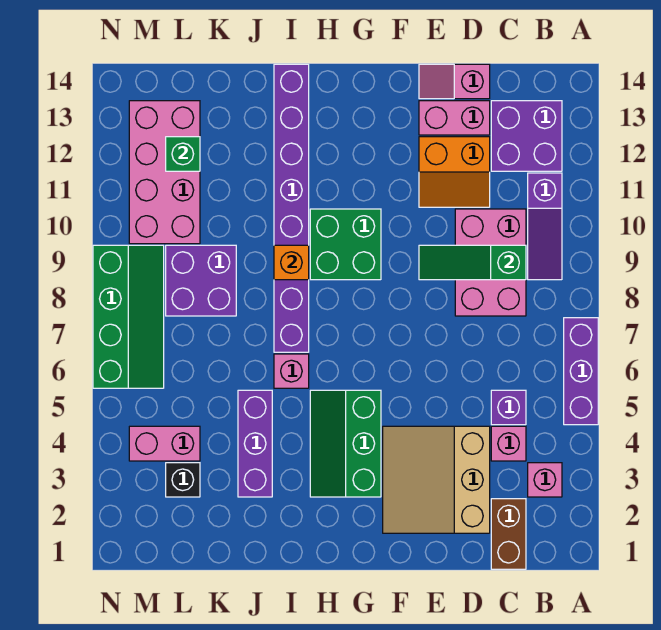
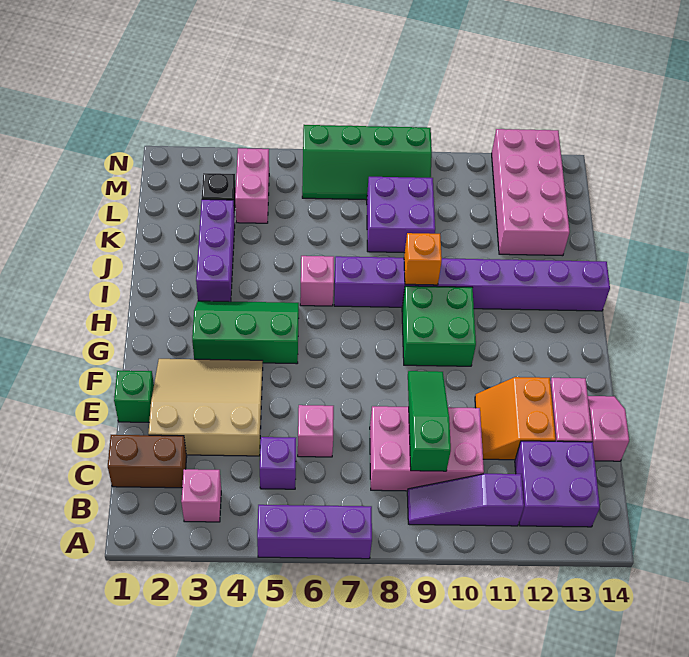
pink 1x1 brick [491,426,526,461] -> pink 1x1 brick moved to [298,405,334,457]
purple 1x3 brick [238,390,272,497] -> purple 1x3 brick turned to [196,199,235,302]
pink 2x4 brick [129,101,200,244] -> pink 2x4 brick turned to [492,129,570,256]
green 1x1 brick [166,137,200,171] -> green 1x1 brick moved to [114,371,154,422]

